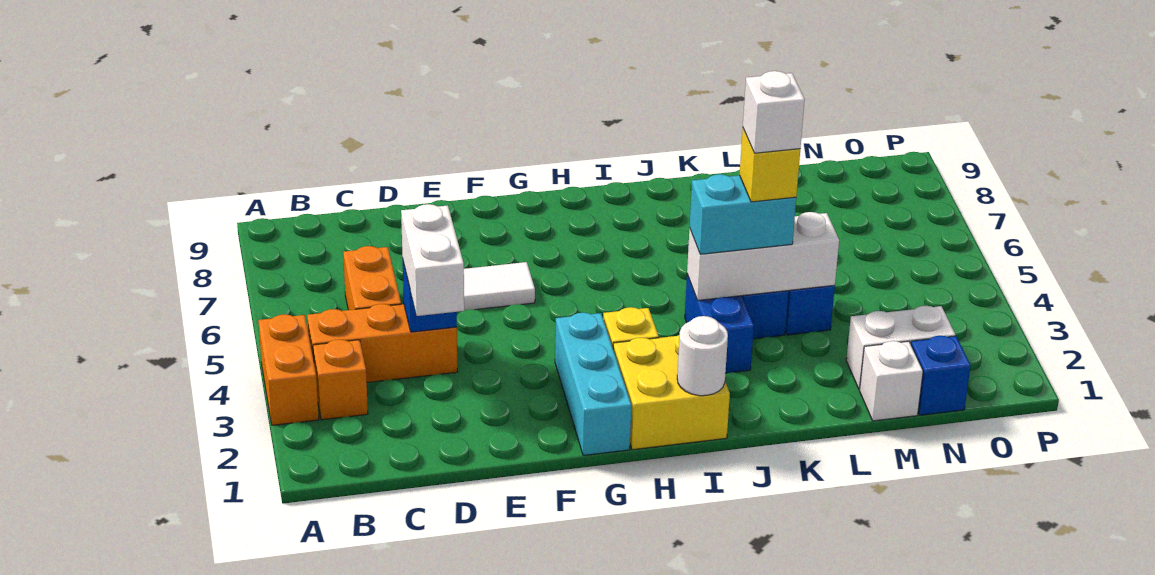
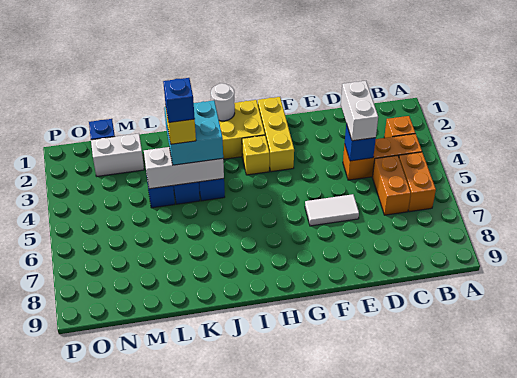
orange 1x2 brick [258,314,319,425] -> orange 1x2 brick moved to [399,152,436,212]
cyan 1x3 brick [555,313,631,455] -> yellow 1x3 brick [258,97,294,172]
cyan 1x2 brick [690,174,796,254] -> cyan 2x2 brick [164,101,223,165]
white 1x1 brick [743,71,805,153] -> blue 1x1 brick [163,78,195,122]
white 1x1 brick [860,341,923,421] -> none

